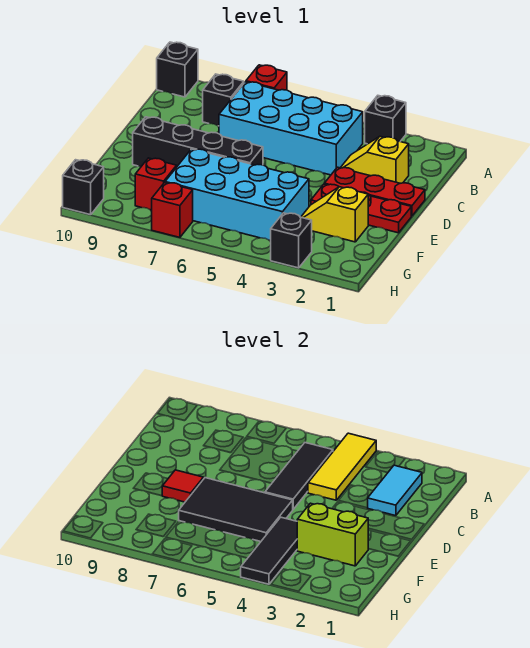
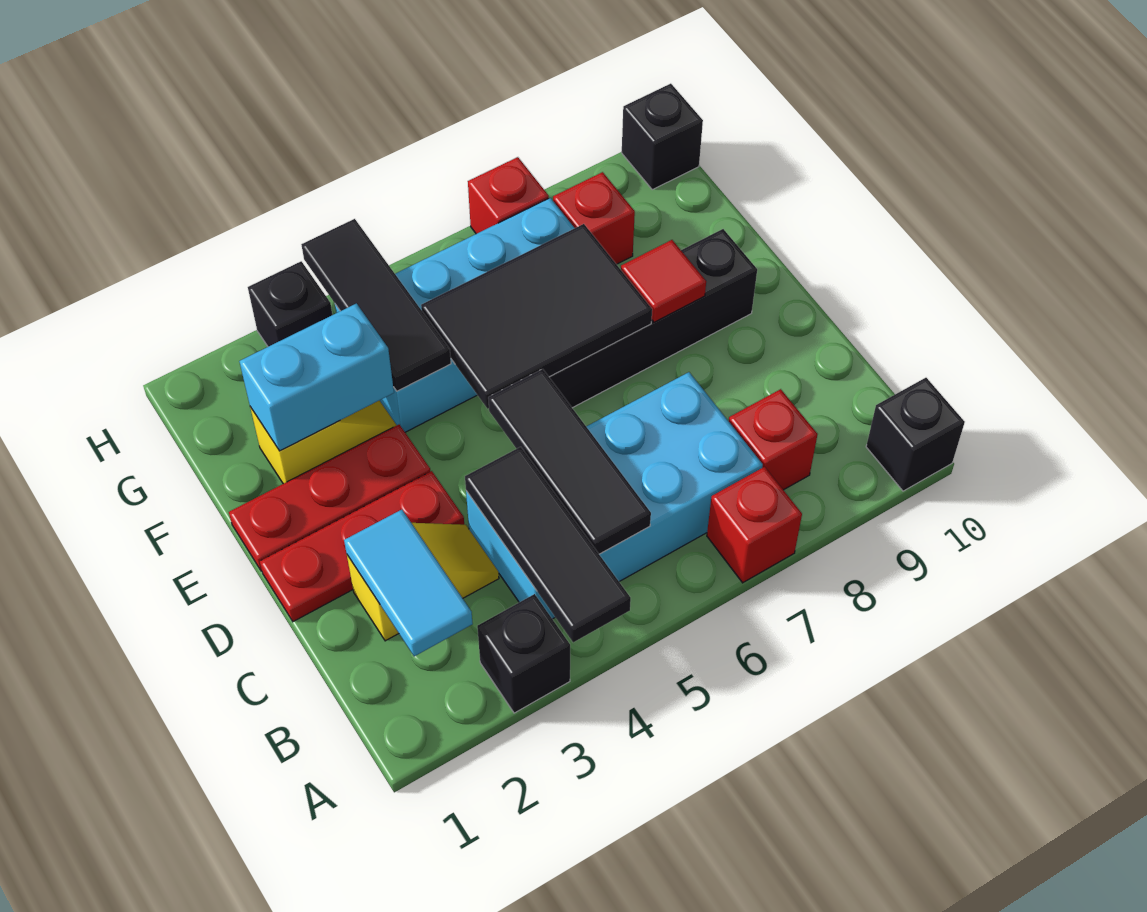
yellow 1x3 tile [308,433,376,500] -> black 1x3 tile [465,447,631,642]
black 1x1 brick [203,74,244,126] -> red 1x1 brick [729,389,818,490]
lime 1x2 brick [297,503,369,566] -> cyan 1x2 brick [239,303,394,451]

